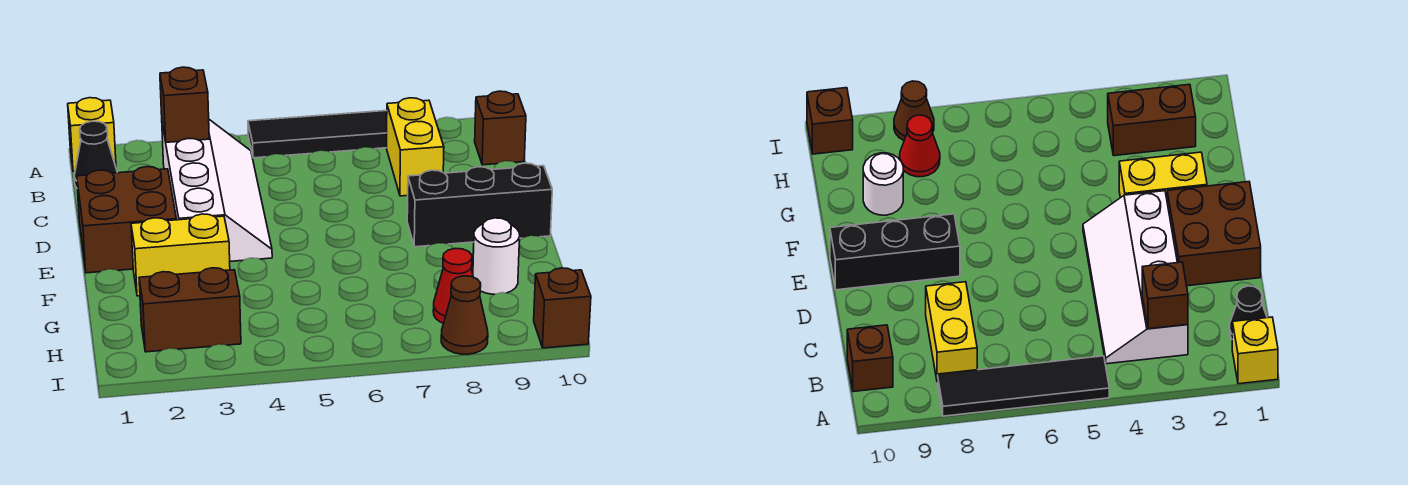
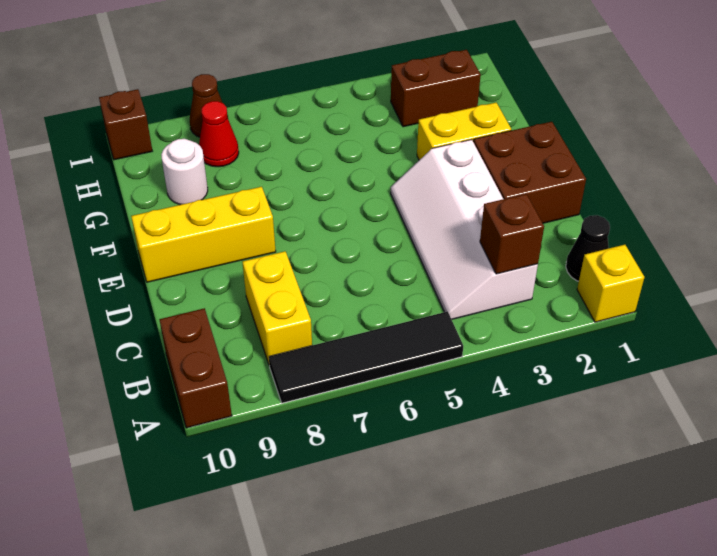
brown 1x1 brick [475,91,526,165] -> brown 1x2 brick [159,308,232,428]
black 1x3 brick [407,163,552,247] -> yellow 1x3 brick [131,187,276,282]

